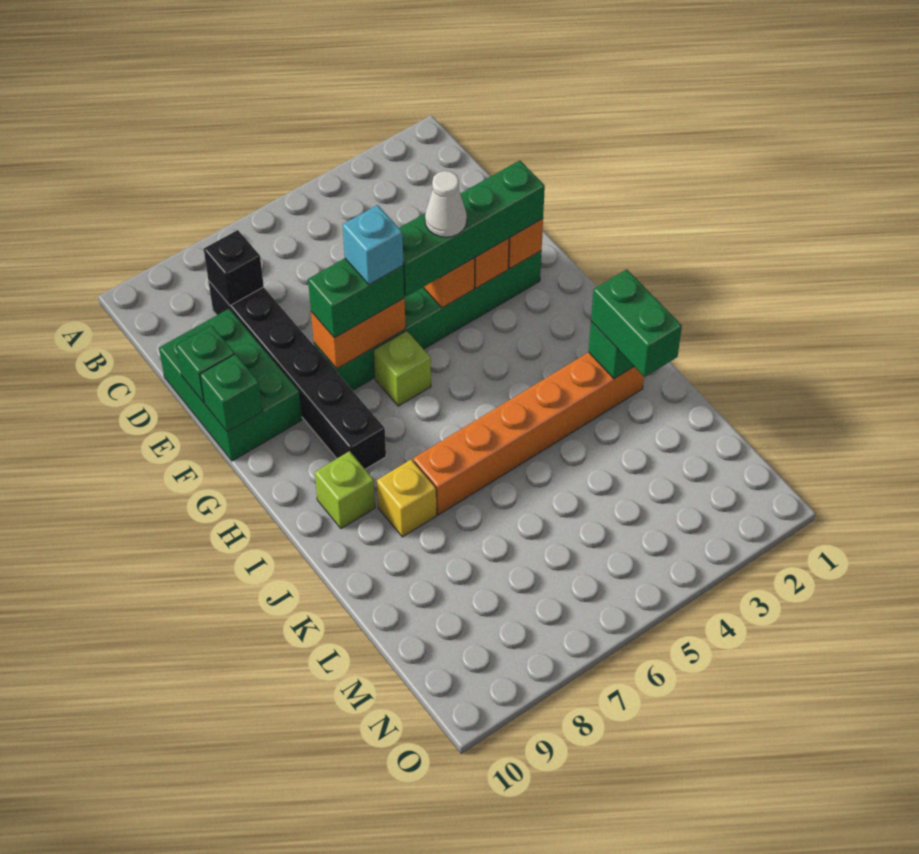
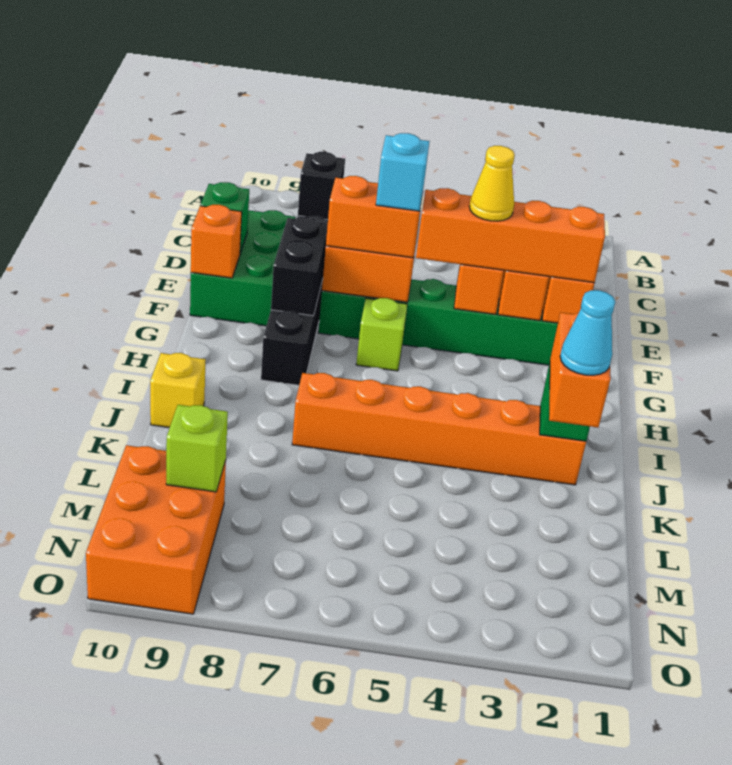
green 1x4 brick [399,160,545,296] -> orange 1x4 brick [416,188,605,283]
white 1x1 cone [425,171,467,237] -> yellow 1x1 cone [469,146,515,221]
green 1x2 brick [308,258,405,338] -> orange 1x2 brick [326,176,422,258]
none -> black 1x2 brick [271,217,328,316]
green 1x1 brick [200,354,263,432] -> orange 1x1 brick [191,205,242,278]
lime 1x1 brick [315,451,375,529] -> lime 1x1 brick moved to [166,405,228,492]
green 1x2 brick [591,269,682,377] -> orange 1x2 brick [549,312,611,427]
yellow 1x1 brick [377,459,437,537] -> yellow 1x1 brick moved to [150,353,206,428]
none -> cyan 1x1 cone [560,290,615,375]
none -> orange 2x3 brick [86,445,226,614]

